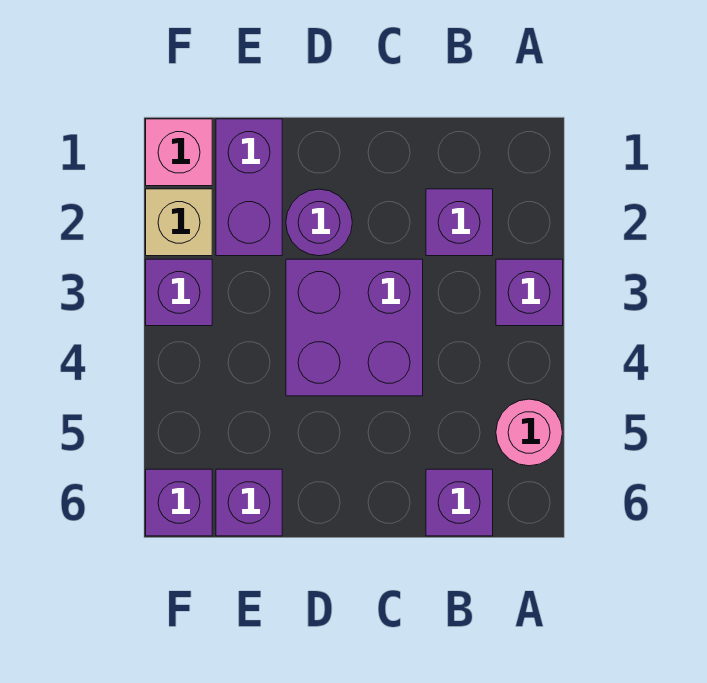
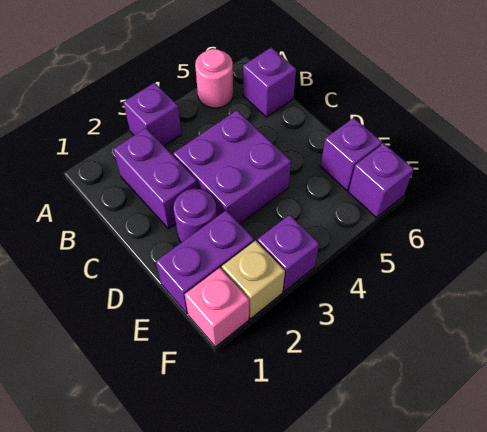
purple 1x1 brick [426,189,493,256] -> purple 1x2 brick [113,128,198,229]

